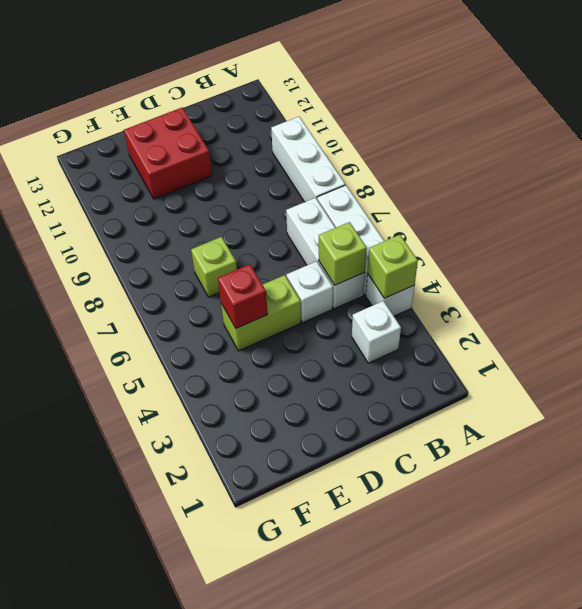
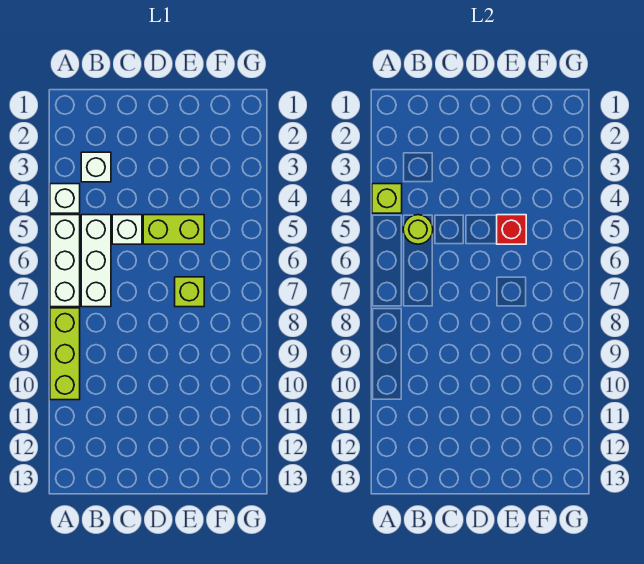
white 1x3 brick [271,117,345,202] -> lime 1x3 brick [50,308,80,400]
lime 1x1 brick [319,222,367,285] -> lime 1x1 round brick [403,215,433,244]
red 2x2 brick [124,107,212,199] -> none

